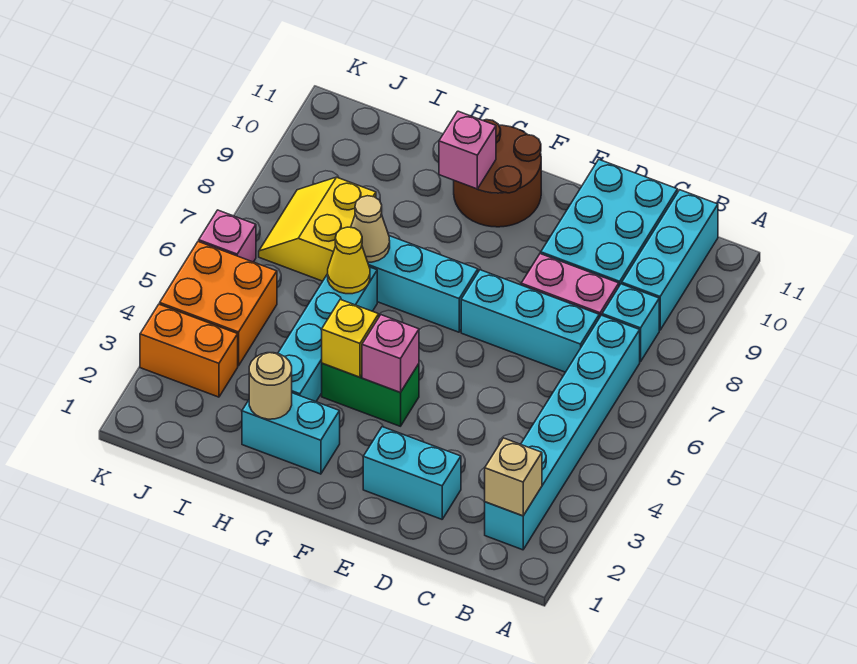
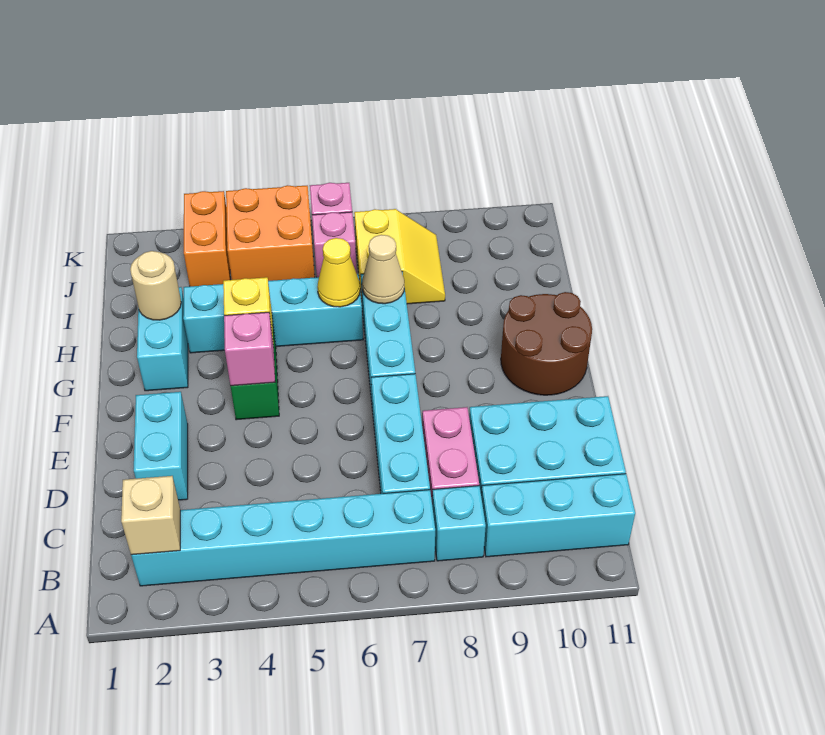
pink 1x1 brick [439,111,496,189] -> pink 1x1 brick moved to [312,212,357,277]
yellow 2x2 slope [259,177,376,281] -> yellow 2x2 slope turned to [354,209,445,304]

